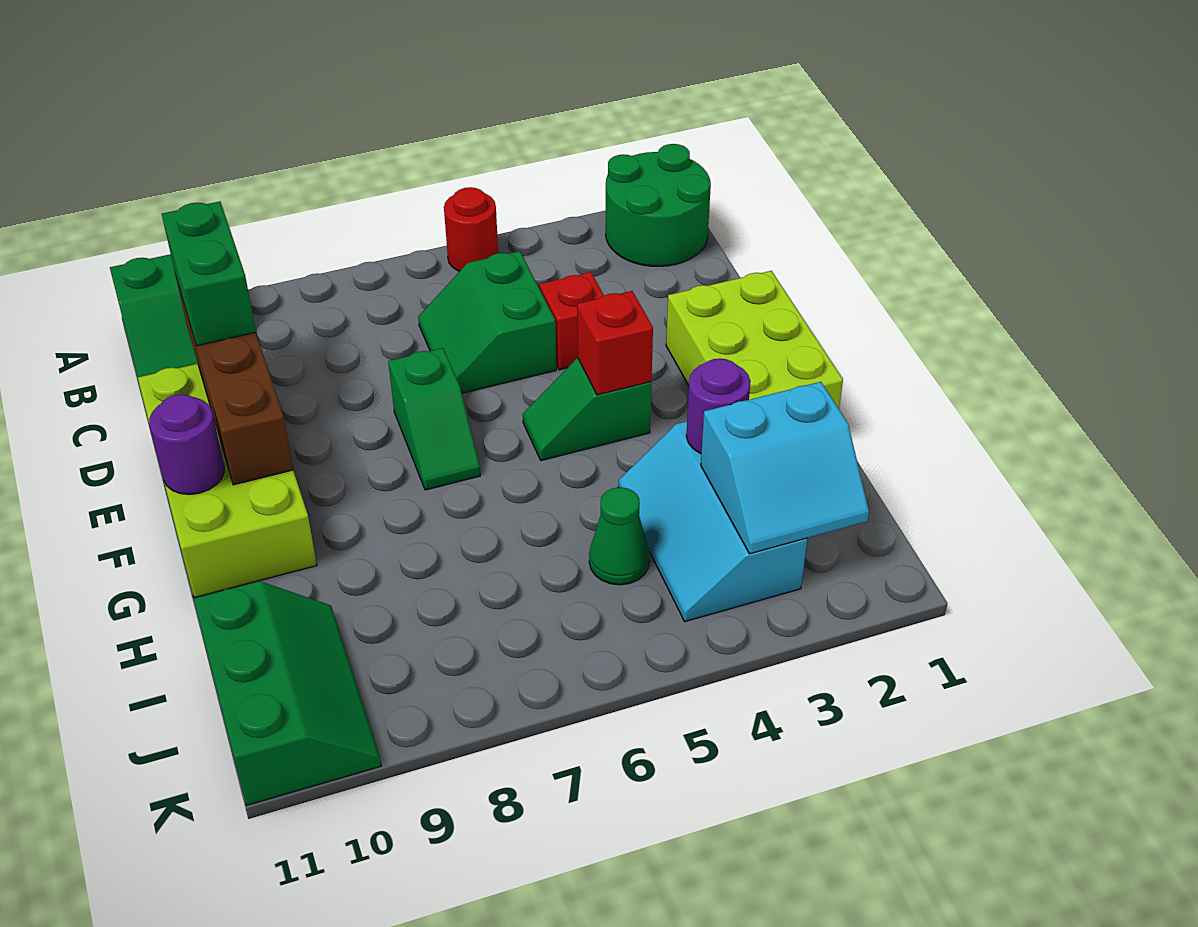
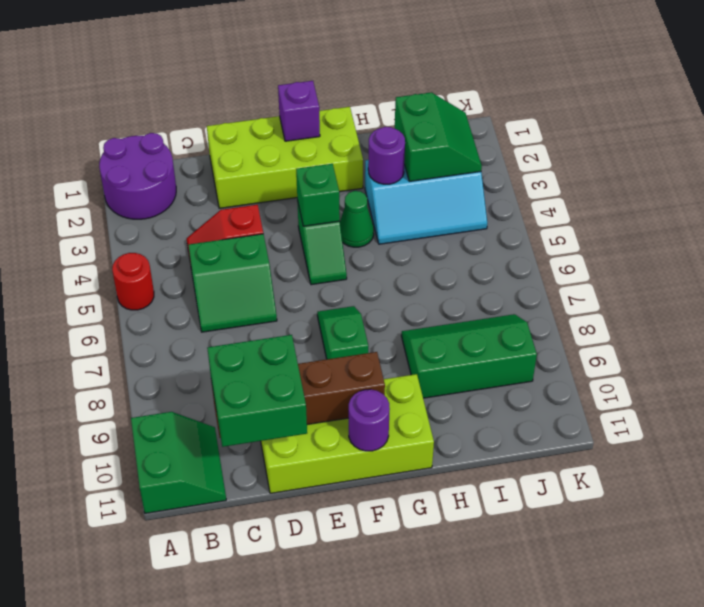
green 2x2 round brick [606,144,711,266] -> purple 2x2 round brick [99,133,176,219]
green 1x2 brick [162,201,256,346] -> green 2x2 brick [207,335,307,447]
lime 2x3 brick [666,271,843,409] -> lime 2x4 brick [207,107,363,208]
green 1x2 slope [388,348,480,490] -> green 1x2 slope turned to [317,306,368,359]
none -> purple 1x1 brick [278,81,320,141]
red 1x1 brick [577,291,653,395] -> green 1x1 brick [296,164,340,226]
cyan 2x2 slope [701,382,869,554] -> green 2x2 slope [395,92,482,181]
green 1x1 cone [589,487,650,585] -> green 1x1 cone moved to [340,191,374,247]
green 2x3 slope [194,581,381,805] -> green 2x3 slope moved to [401,314,537,398]

